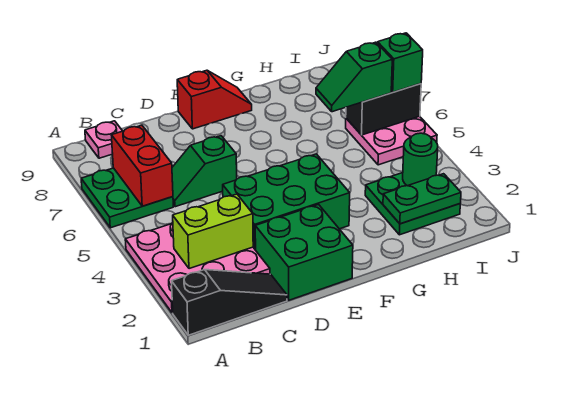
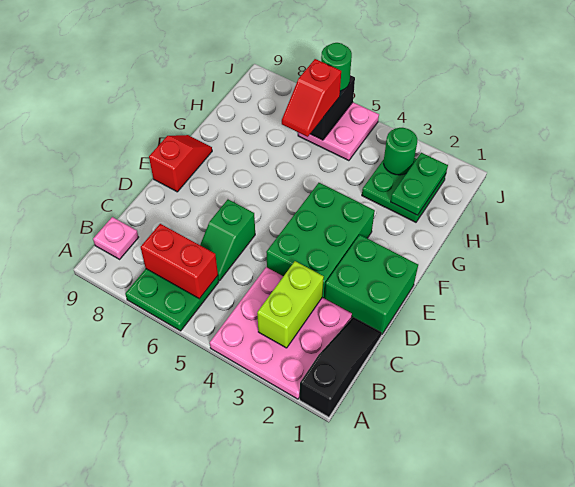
green 1x2 slope [316,42,392,112] -> red 1x2 slope [282,59,341,137]
green 1x1 brick [378,33,423,92] -> green 1x1 round brick [321,43,352,91]

